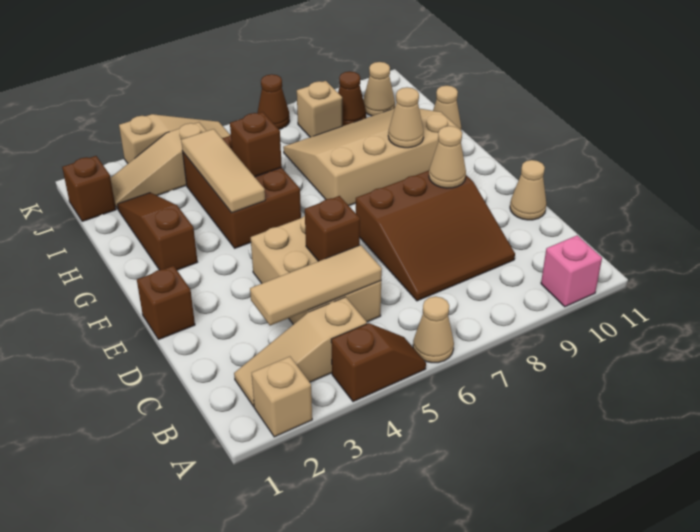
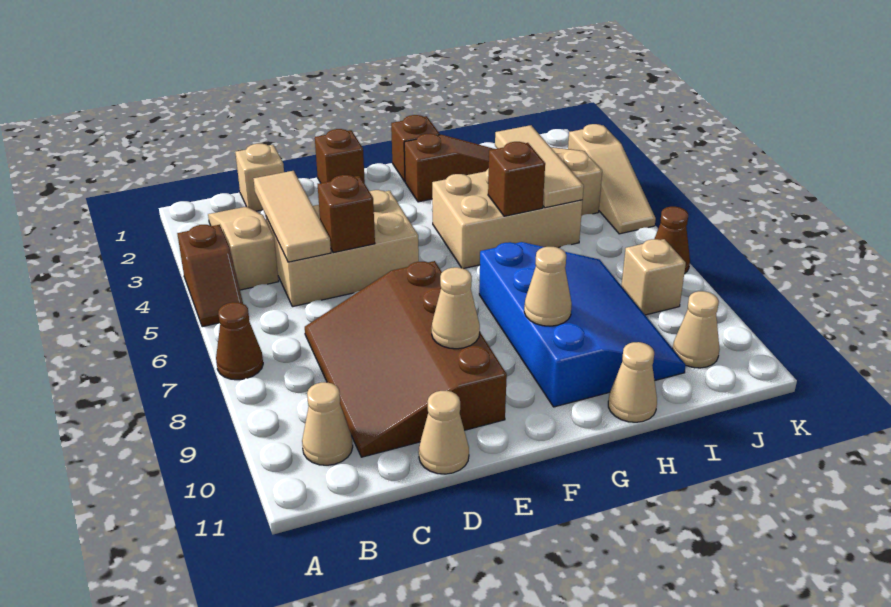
tan 1x1 brick [252,357,312,437] -> tan 1x1 brick moved to [235,144,284,211]
tan 1x1 cone [413,296,454,363] -> tan 1x1 cone moved to [302,382,353,465]
pink 1x1 brick [541,235,602,307] -> none
brown 3x3 slope [356,171,515,301] -> brown 3x4 slope [305,261,507,457]
brown 2x3 brick [183,135,301,248] -> tan 2x3 brick [432,168,583,269]
tan 1x3 tile [181,129,265,213] -> tan 1x3 tile turned to [495,125,584,208]
tan 3x4 slope [283,108,458,206] -> blue 3x4 slope [479,242,686,407]
brown 1x1 brick [62,156,116,221] -> brown 1x1 brick moved to [391,115,440,181]
brown 1x1 cone [338,71,366,126] -> brown 1x1 cone moved to [216,302,263,380]

